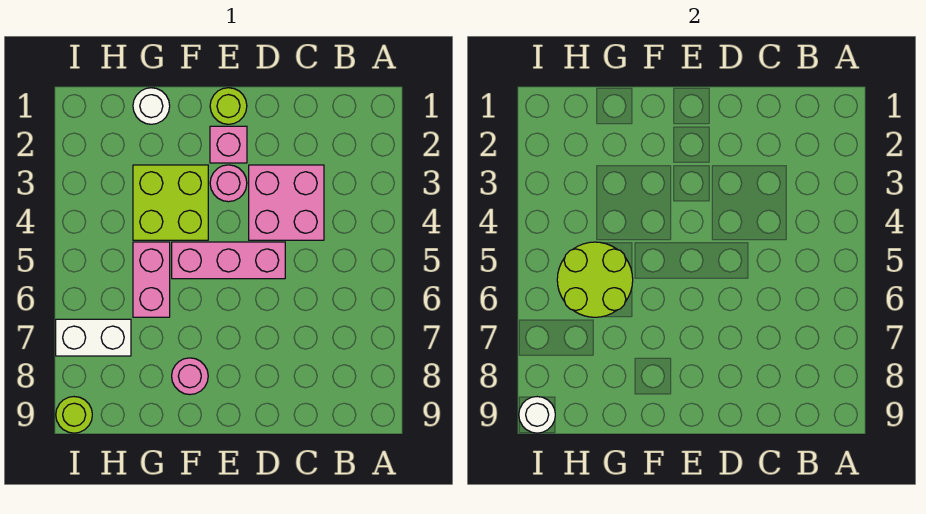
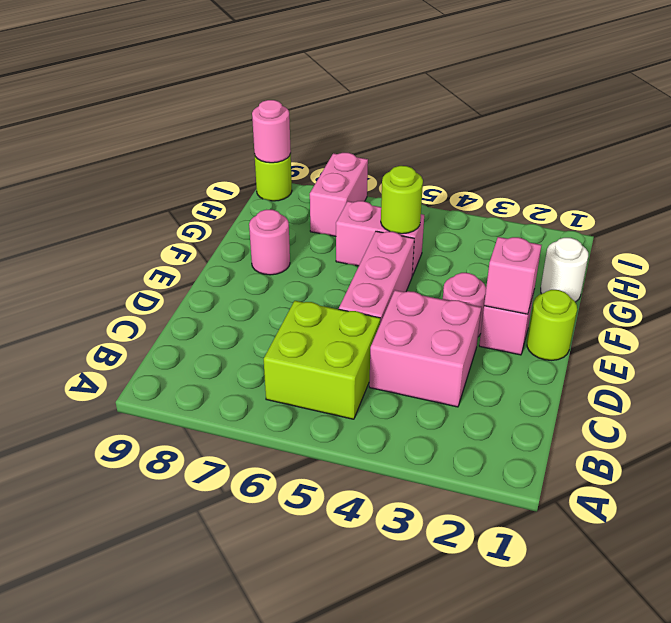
none -> pink 1x1 brick [484,237,542,314]
lime 2x2 brick [133,165,208,240] -> lime 2x2 brick moved to [264,301,380,419]
lime 2x2 round brick [557,242,633,317] -> lime 1x1 round brick [381,166,423,234]
white 1x2 brick [56,319,131,356] -> pink 1x2 brick [310,153,368,236]
white 1x1 round brick [519,397,555,433] -> pink 1x1 round brick [252,100,291,163]

